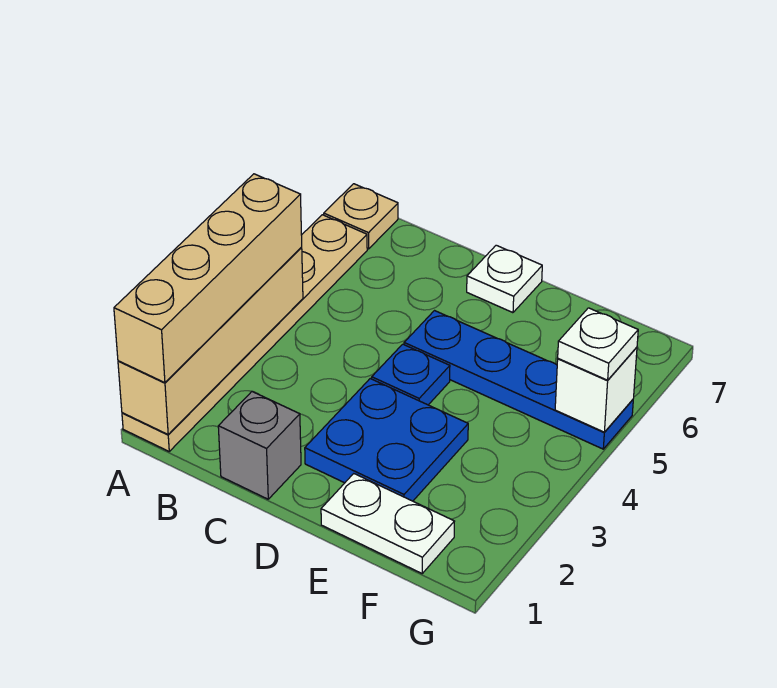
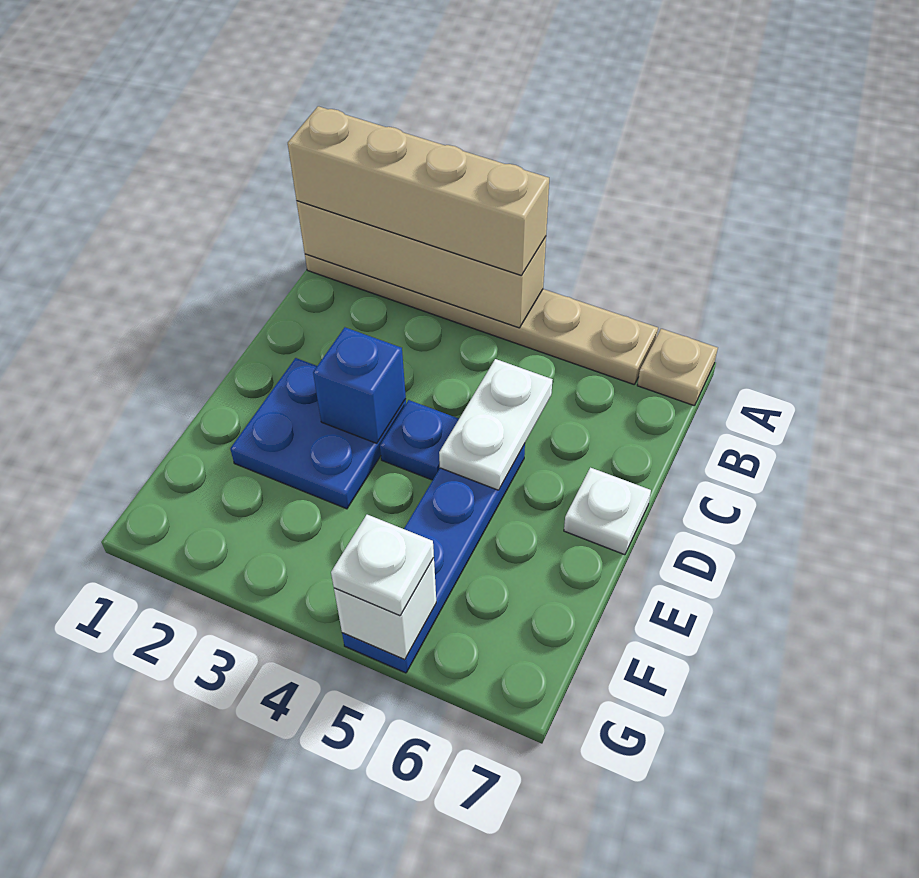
grey 1x1 brick [218,391,301,499] -> none
none -> blue 1x1 brick [313,327,406,443]
white 1x2 plate [321,474,455,573] -> white 1x2 plate moved to [439,359,552,490]

